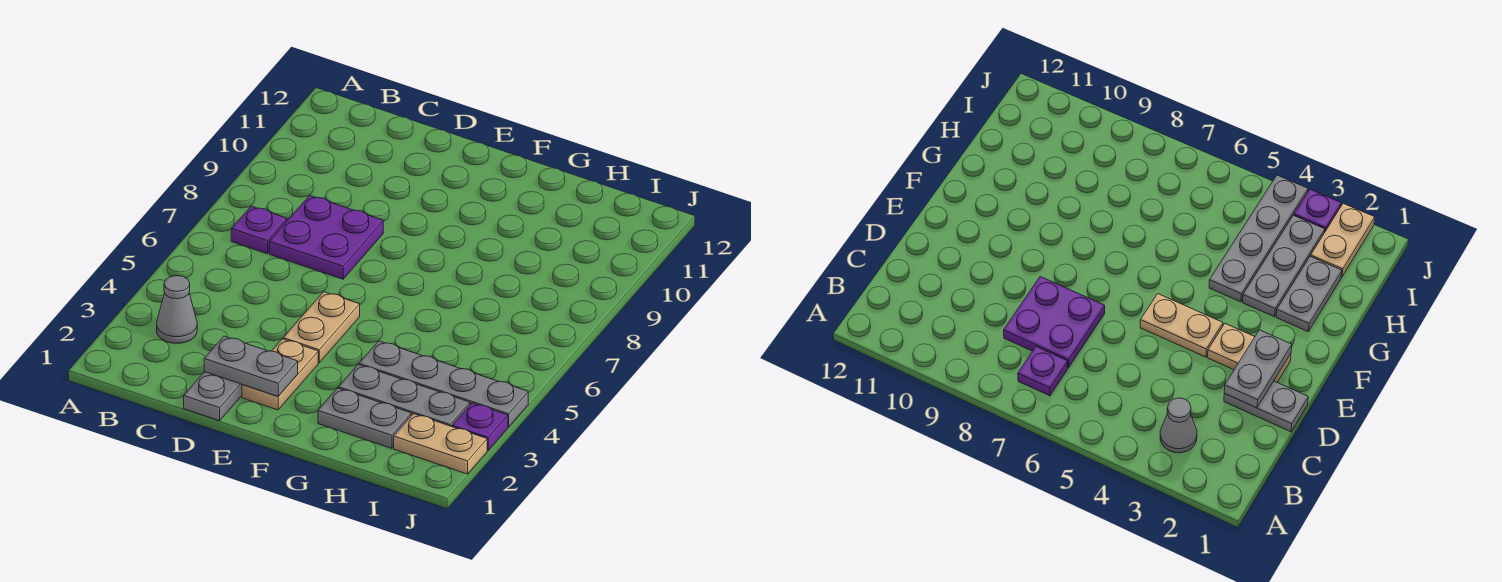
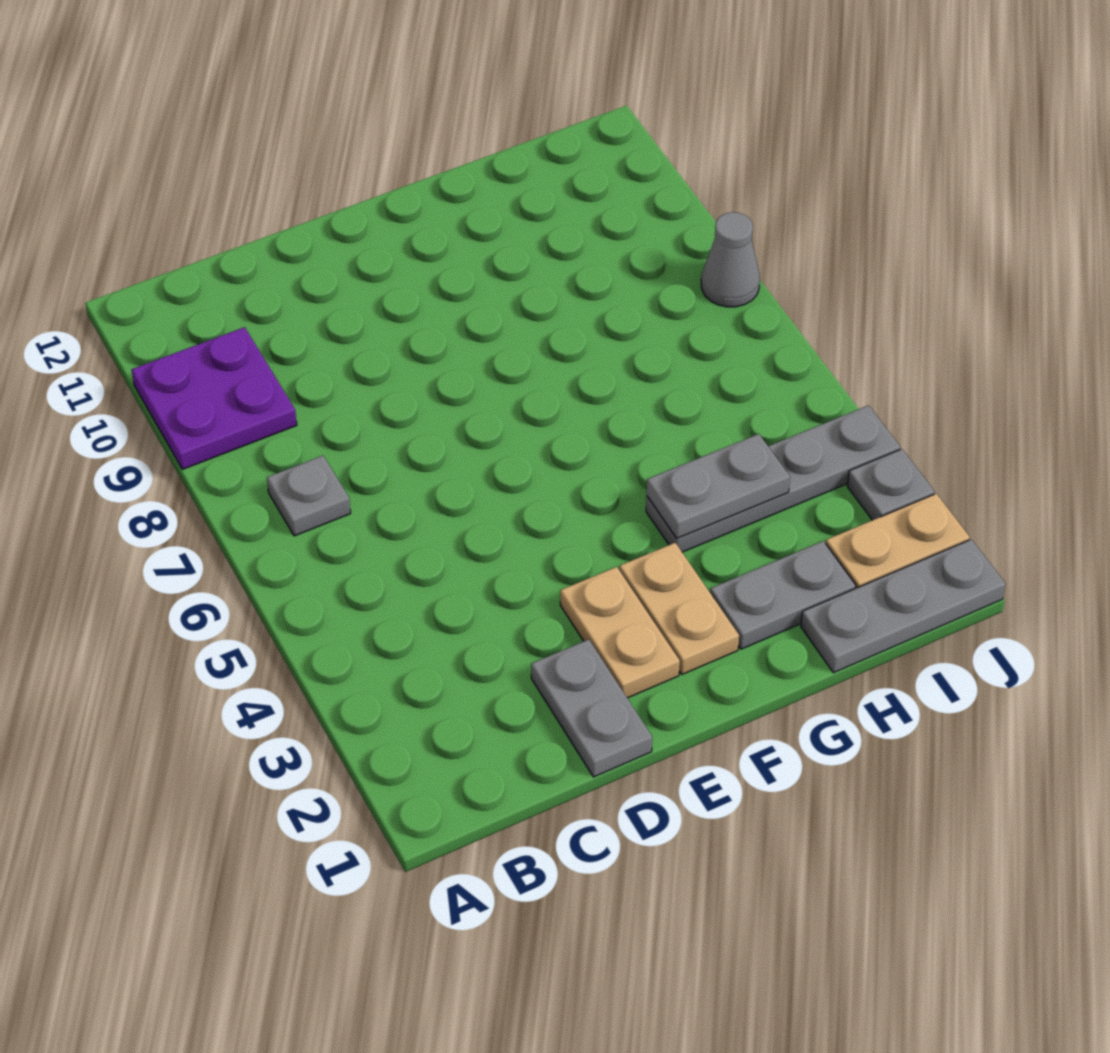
grey 1x1 cone [157,276,197,343] -> grey 1x1 cone moved to [701,212,760,307]
purple 1x1 plate [231,206,287,254] -> grey 1x1 plate [267,456,351,536]
purple 2x2 plate [269,195,383,279] -> purple 2x2 plate moved to [132,327,297,469]
grey 1x2 plate [204,336,298,396] -> grey 1x2 plate moved to [647,434,790,538]
tan 1x2 plate [283,292,360,363] -> tan 1x2 plate moved to [620,543,739,674]
grey 1x3 plate [338,365,470,427] -> grey 1x3 plate moved to [801,539,1006,673]
purple 1x1 plate [452,403,508,450] -> grey 1x1 plate [847,449,935,520]

